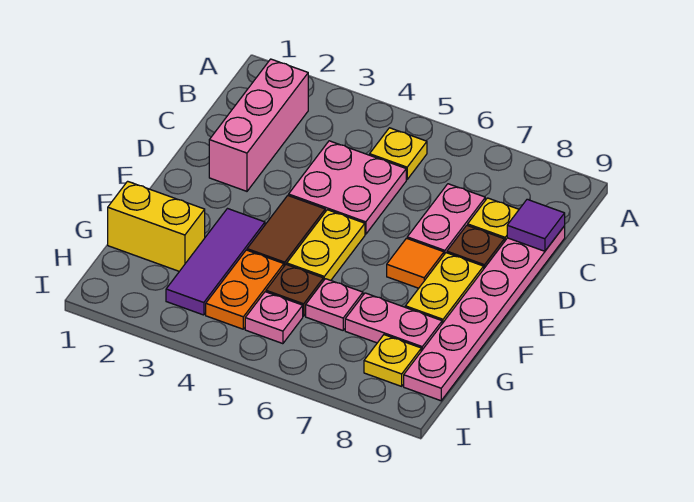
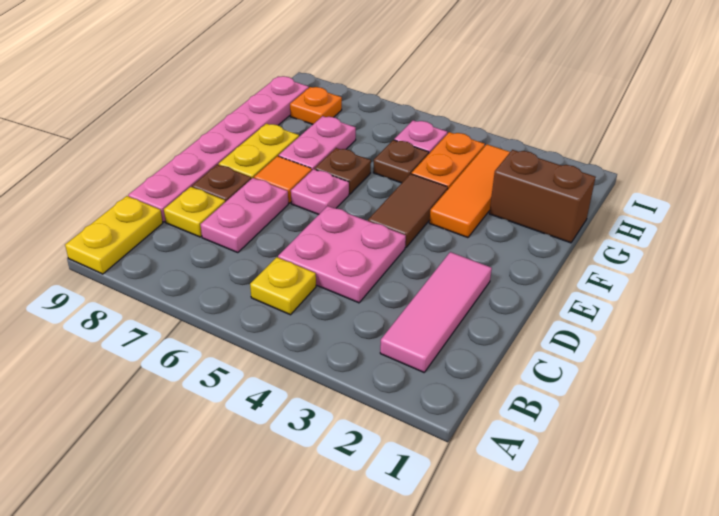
pink 1x3 brick [209,59,308,191] -> pink 1x3 tile [380,252,492,372]
purple 1x1 tile [507,199,565,251] -> none
yellow 1x2 plate [287,210,365,281] -> yellow 1x2 plate moved to [65,196,163,274]
purple 1x3 tile [166,209,265,315] -> orange 1x3 tile [429,144,510,238]
none -> brown 1x1 plate [315,148,371,194]
yellow 1x2 brick [108,181,205,271] -> brown 1x2 brick [489,150,596,243]
pink 1x1 plate [306,279,363,330] -> pink 1x1 plate moved to [291,169,349,214]
pink 1x2 plate [345,293,442,351] -> pink 1x2 plate turned to [279,116,356,170]
yellow 1x1 plate [364,335,421,386] -> orange 1x1 plate [290,87,342,124]

